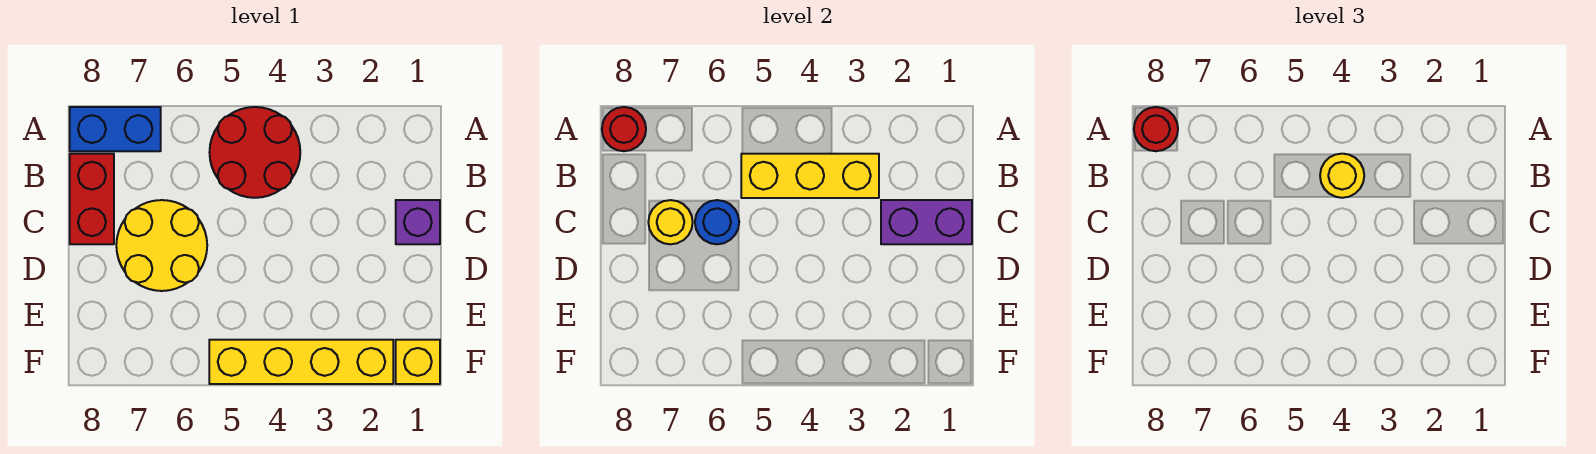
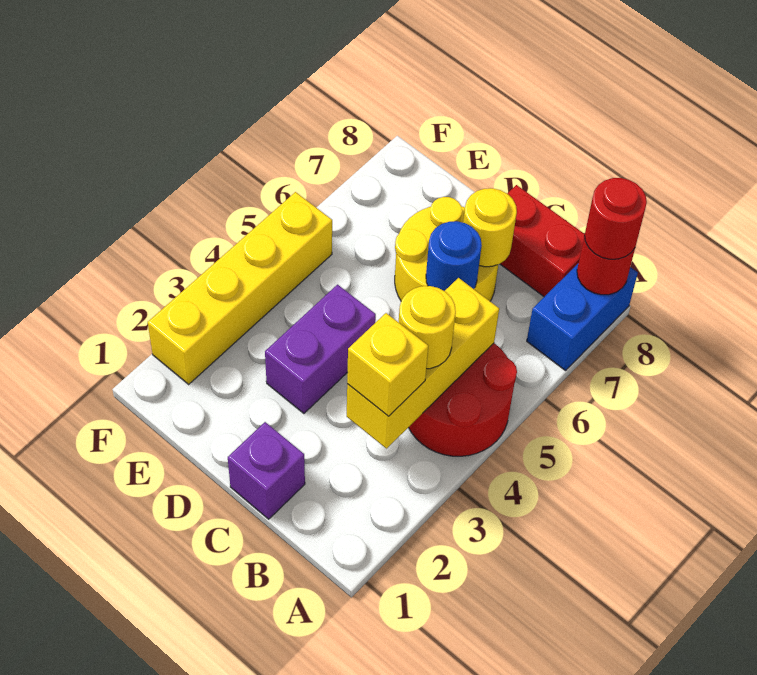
purple 1x2 brick [881,200,972,244] -> purple 1x2 brick moved to [265,285,376,413]
yellow 1x1 brick [396,340,440,384] -> yellow 1x1 brick moved to [347,313,428,416]

